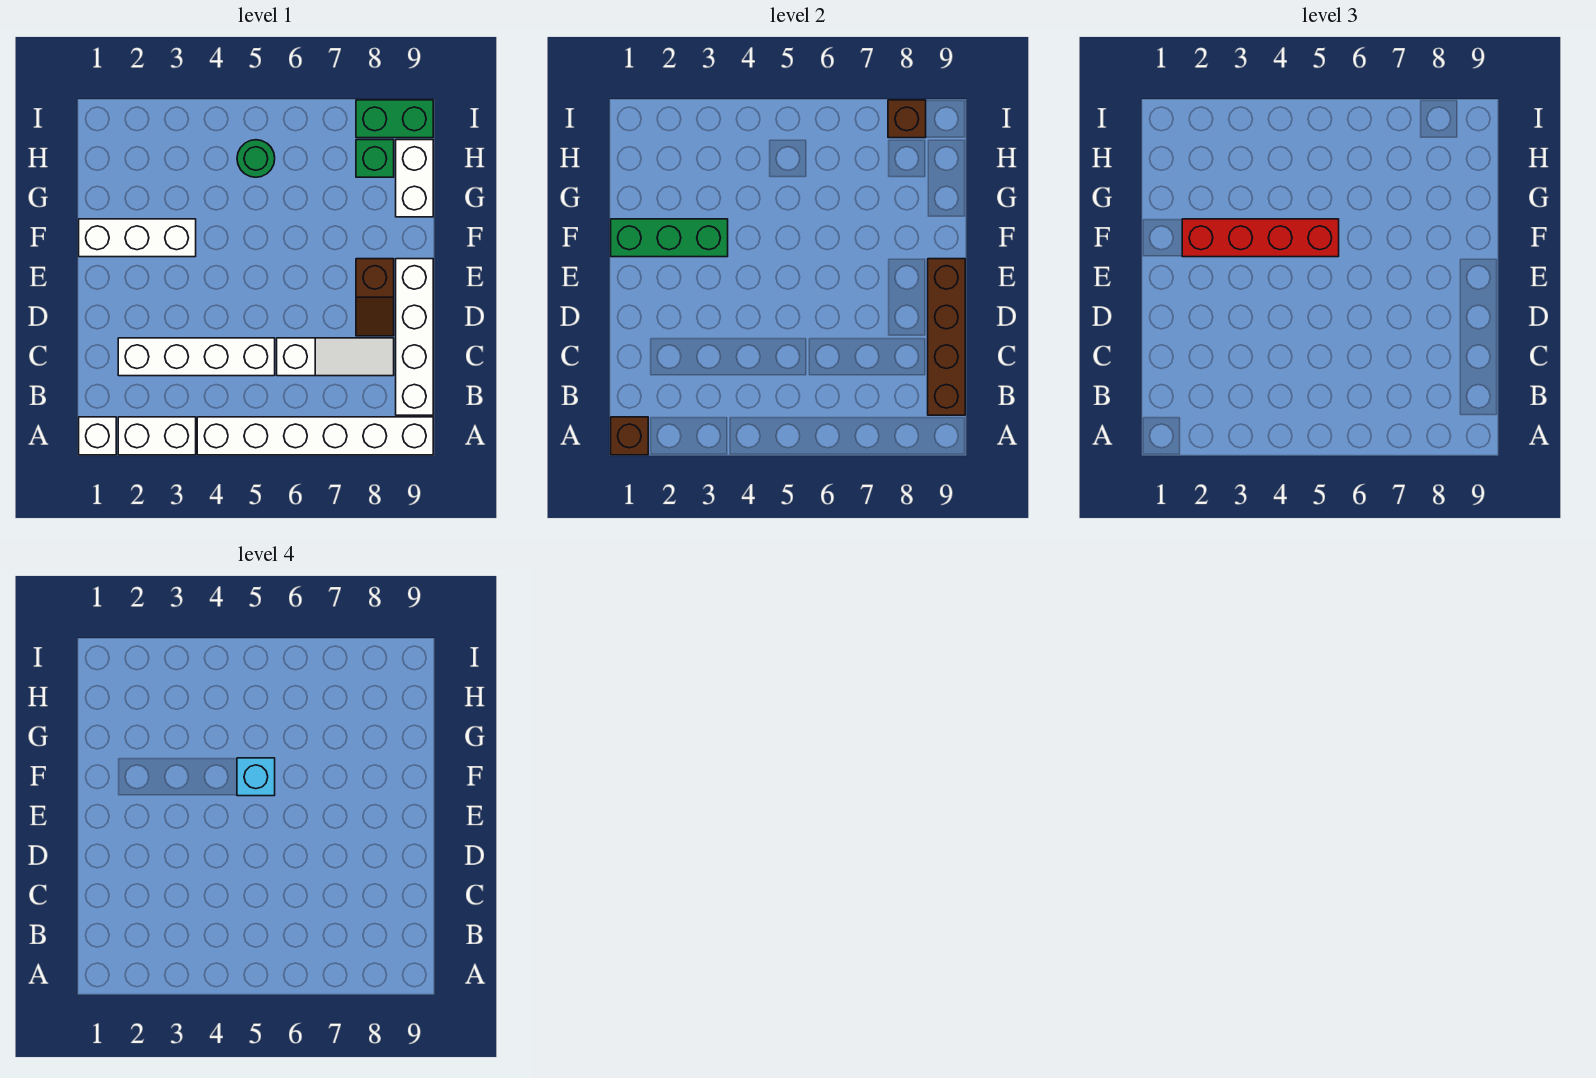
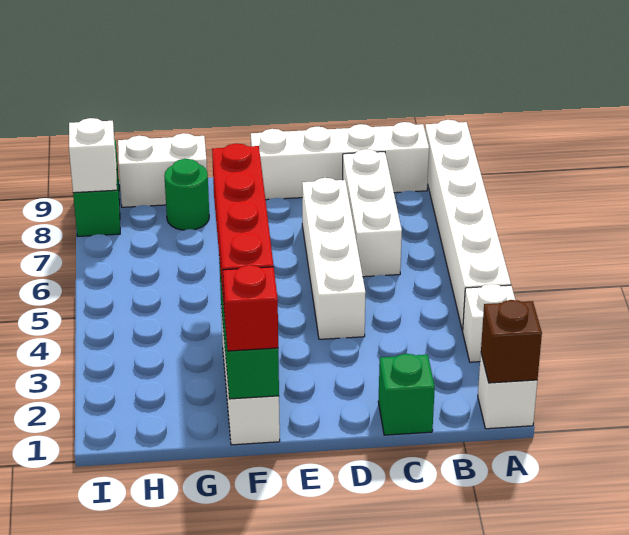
white 1x2 brick [118,417,196,455] -> white 1x1 brick [463,284,515,362]
brown 1x4 brick [928,259,965,415] -> none
white 1x4 brick [118,338,275,376] -> white 1x4 brick moved to [302,178,366,339]
white 1x3 slope [277,338,394,376] -> white 1x3 brick [343,149,402,277]
brown 1x2 slope [356,259,394,336] -> none
none -> red 1x1 brick [223,265,278,351]
cyan 1x1 brick [237,758,275,796] -> none
green 1x1 round brick [237,140,275,177] -> green 1x1 round brick moved to [164,159,209,230]
green 1x1 brick [356,140,394,177] -> green 1x1 brick moved to [378,354,435,435]
brown 1x1 brick [888,100,926,138] -> white 1x1 brick [69,118,117,193]

